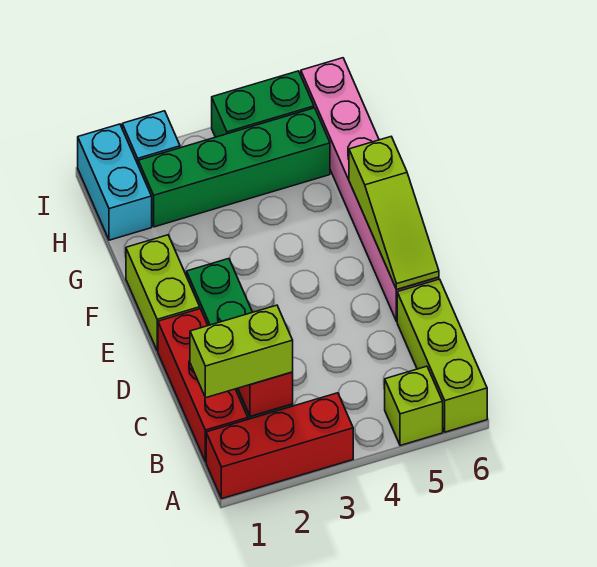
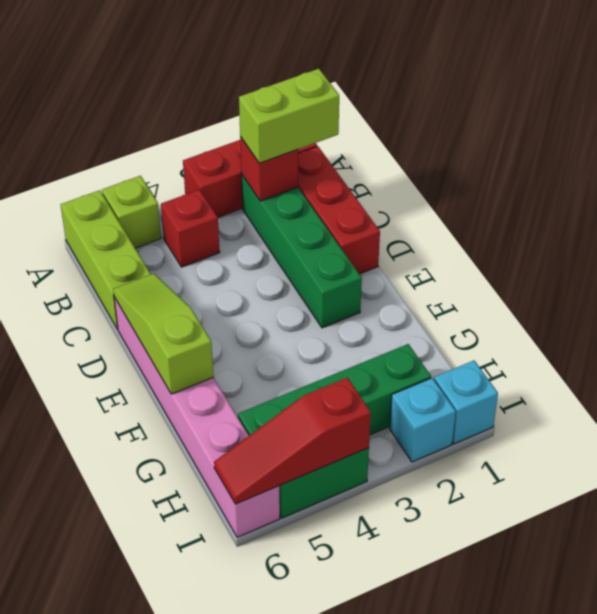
none -> red 1x1 brick [161,190,220,267]
lime 1x2 brick [126,235,200,351] -> none
cyan 1x2 brick [78,124,152,240] -> cyan 1x1 brick [434,361,498,444]
none -> red 1x3 slope [214,378,371,504]

